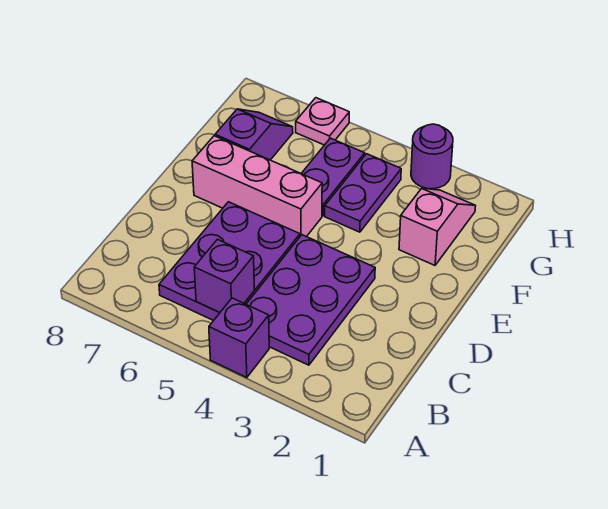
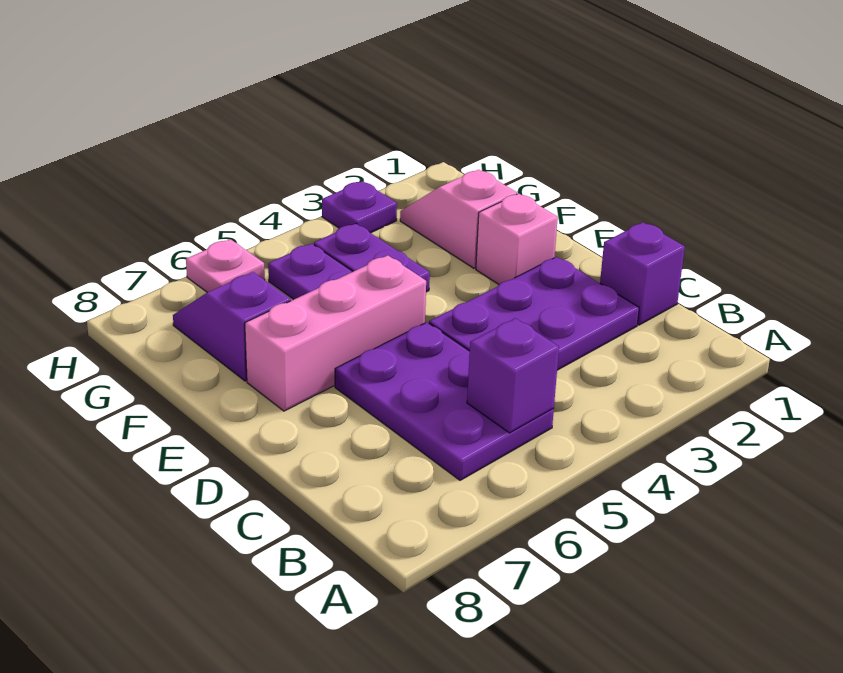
purple 1x1 brick [209,298,269,378] -> purple 1x1 brick moved to [600,222,685,325]
purple 2x3 plate [246,235,375,365] -> purple 2x3 plate turned to [429,257,639,370]
none -> pink 1x1 brick [476,194,558,284]
purple 1x1 round brick [411,124,453,189] -> purple 1x1 plate [322,181,397,233]

